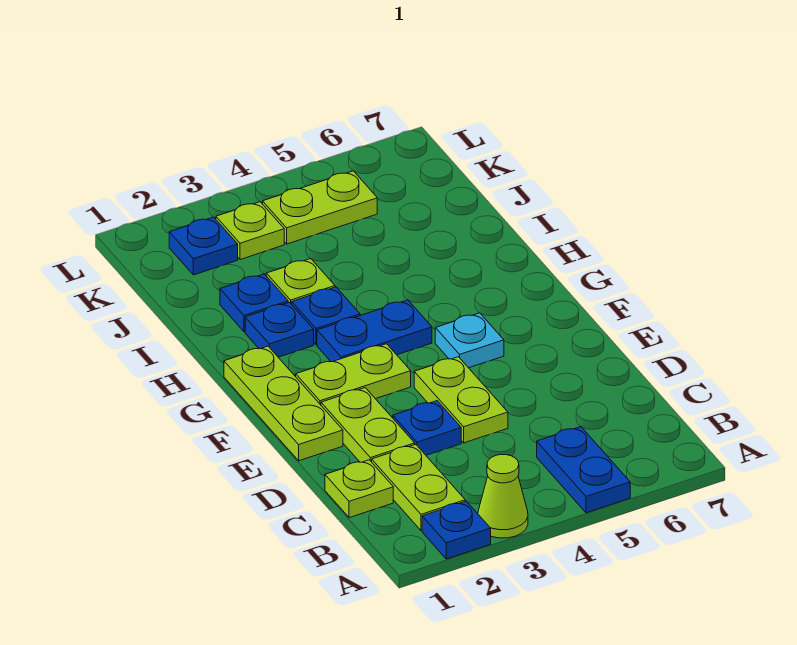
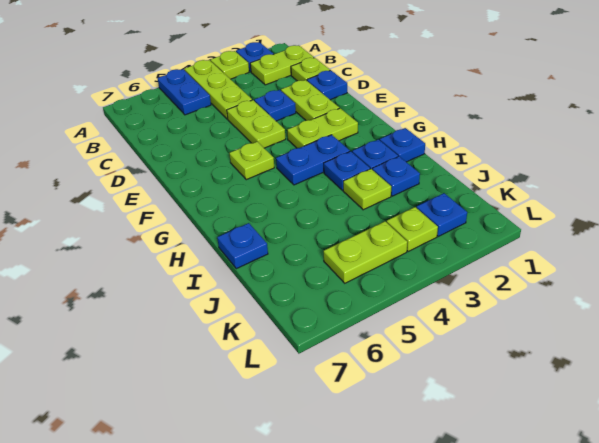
lime 1x1 cone [478,455,528,538] -> lime 1x1 plate [211,51,249,79]
lime 1x2 plate [372,444,465,531] -> lime 1x2 plate turned to [250,45,314,85]
none -> blue 1x1 plate [307,70,347,100]
lime 1x3 plate [224,346,343,461] -> lime 1x3 plate moved to [184,60,252,119]
cyan 1x1 plate [435,313,504,368] -> lime 1x1 plate [229,142,274,180]
none -> blue 1x1 plate [380,128,425,162]
none -> blue 1x1 plate [217,223,268,269]

